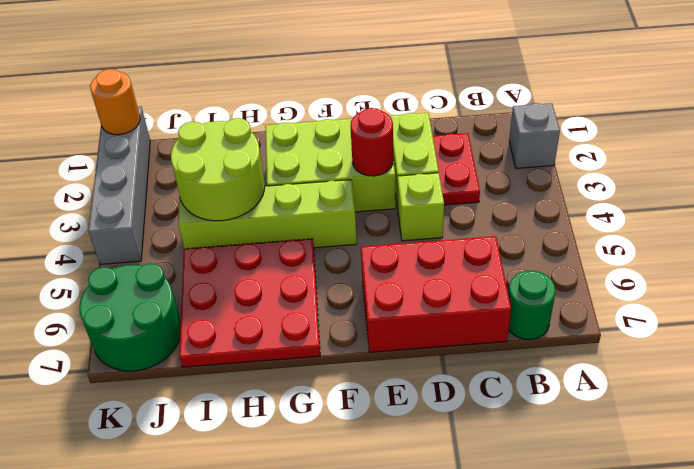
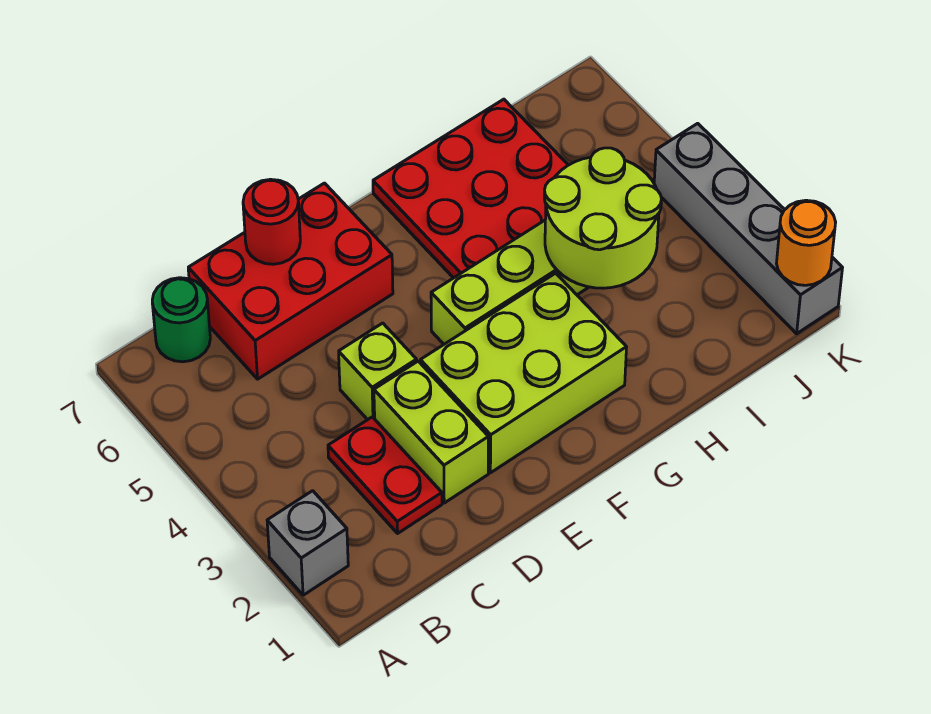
red 1x1 round brick [351,108,393,176] -> red 1x1 round brick moved to [243,179,300,264]
green 2x2 round brick [80,263,181,371] -> none

